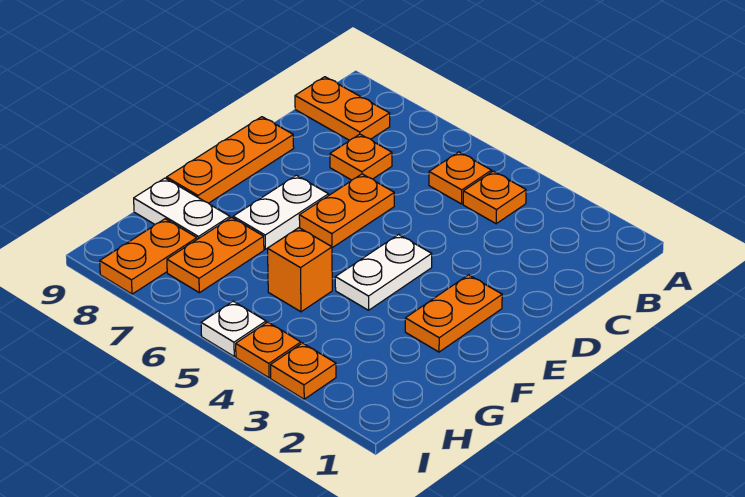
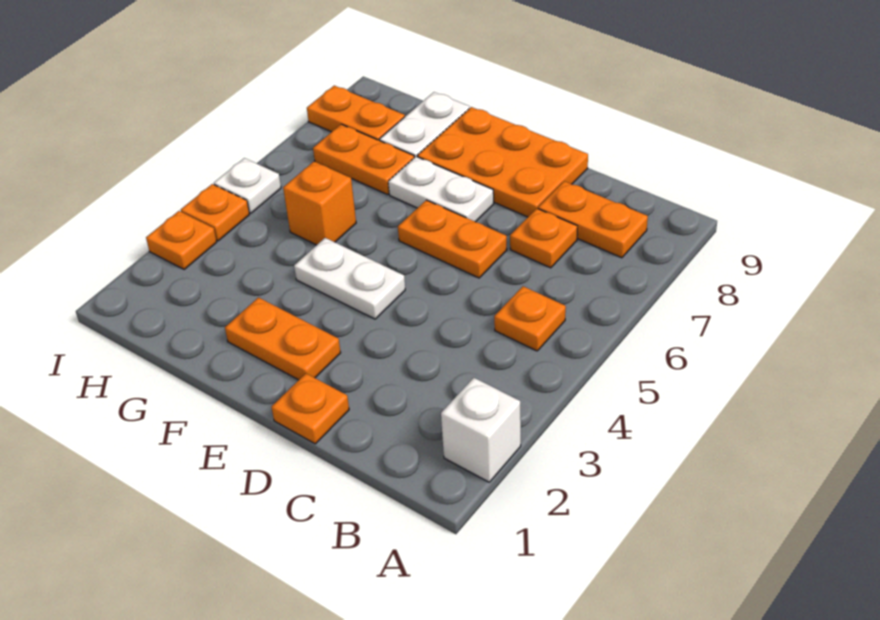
none -> white 1x1 brick [441,378,521,482]
orange 1x1 plate [463,171,526,224] -> orange 1x1 plate moved to [271,374,349,444]
orange 1x2 plate [295,77,390,140] -> orange 1x2 plate turned to [538,181,648,258]
orange 1x3 plate [167,117,294,203] -> orange 2x3 plate [417,107,588,217]

